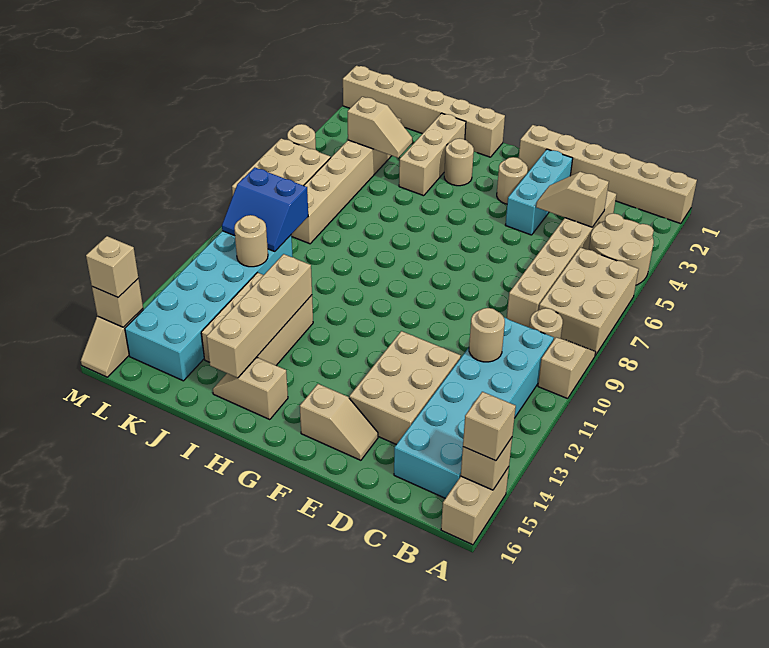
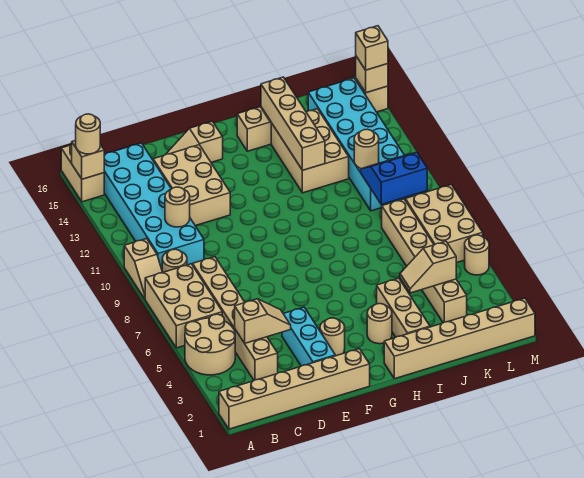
tan 1x1 brick [463,392,516,461] -> tan 1x1 round brick [76,114,100,154]

